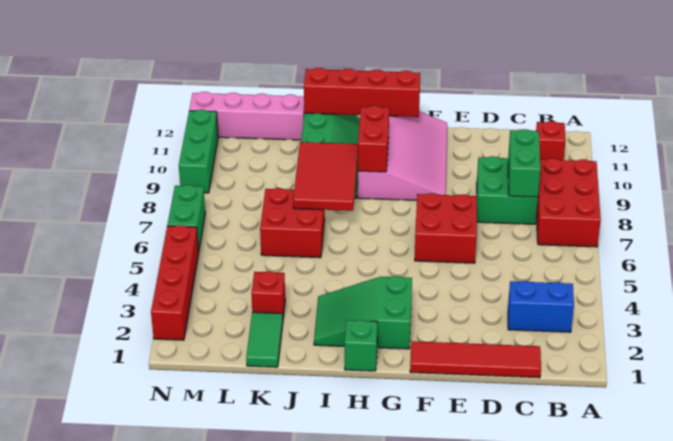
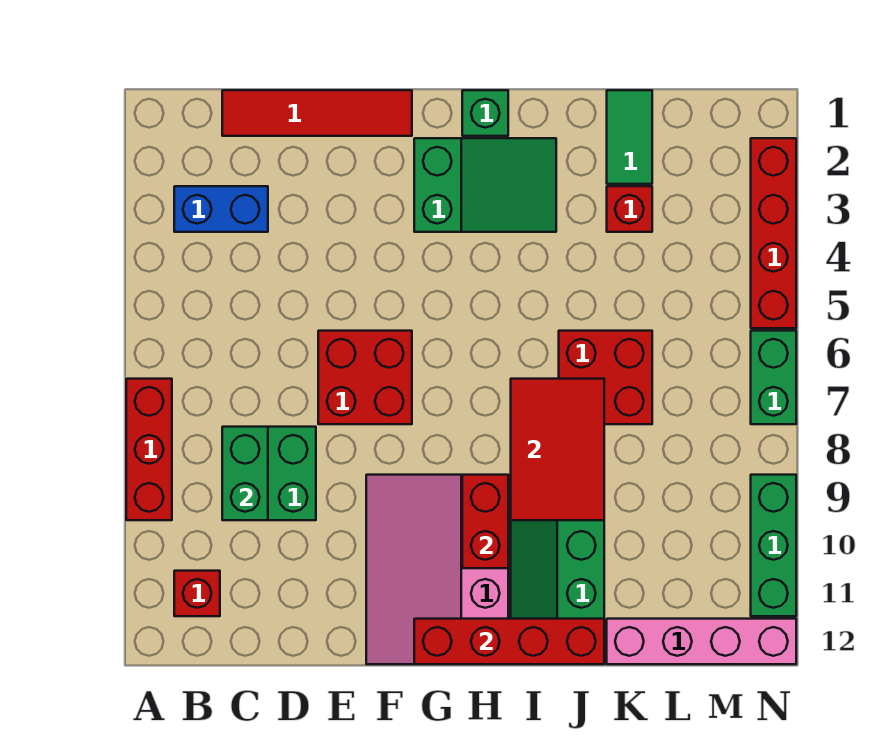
red 2x3 brick [537,158,601,247] -> red 1x3 brick [126,379,172,520]

